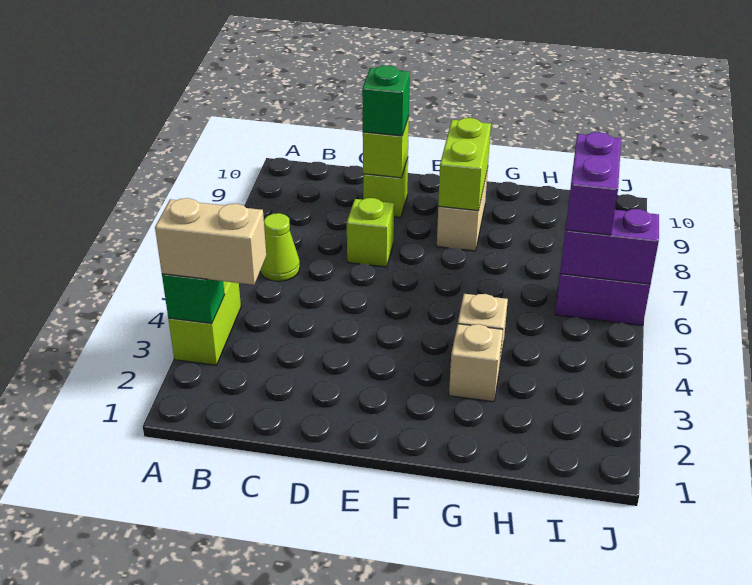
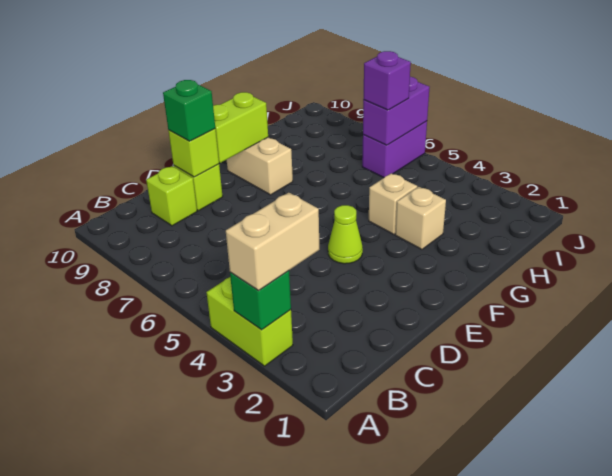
lime 1x1 cone [260,213,300,281] -> lime 1x1 cone moved to [328,205,363,264]
lime 1x1 brick [347,198,394,267] -> lime 1x1 brick moved to [146,166,197,226]
lime 1x2 brick [438,118,491,211] -> lime 1x2 brick turned to [213,92,268,163]
purple 1x2 brick [566,132,621,235] -> purple 1x1 brick [363,51,411,110]

